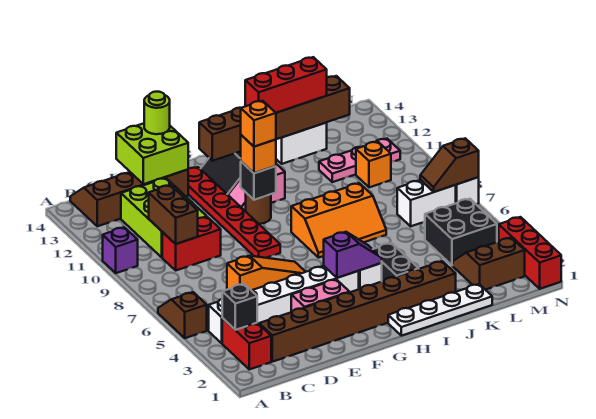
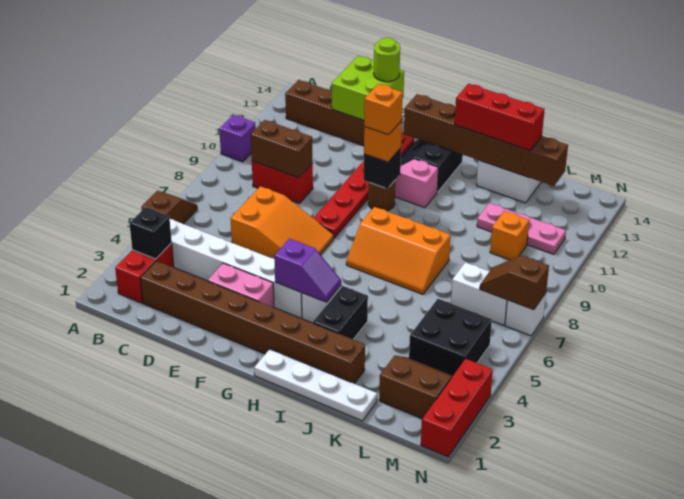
brown 1x2 brick [149,185,198,244] -> brown 1x2 brick turned to [251,120,313,178]
lime 2x3 brick [121,178,207,257] -> none
orange 1x3 slope [227,256,305,290] -> orange 2x3 slope [231,186,334,258]

